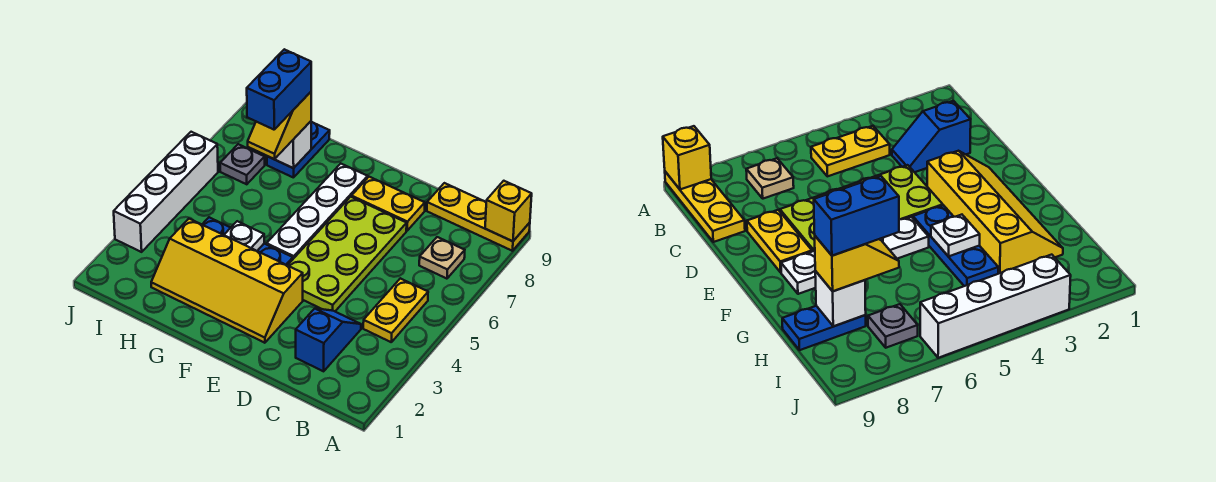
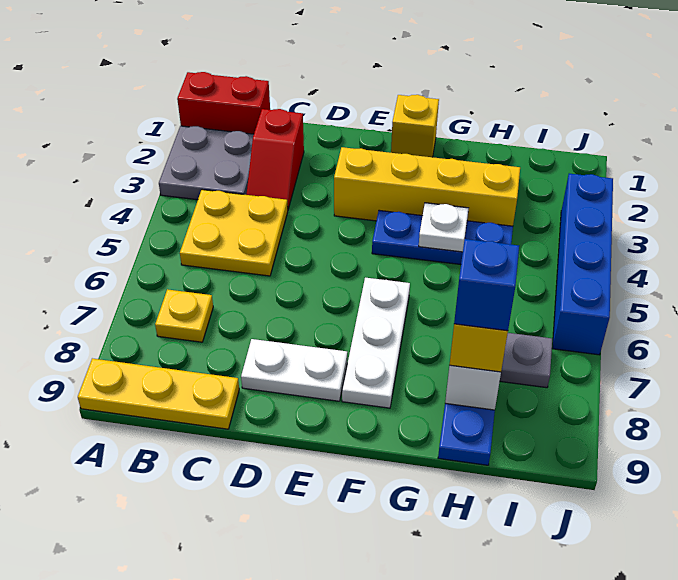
none -> red 1x2 brick [177,72,270,134]
none -> grey 2x2 plate [159,126,254,200]
yellow 1x1 brick [485,181,532,241] -> yellow 1x1 brick moved to [391,95,439,157]
yellow 1x2 plate [363,278,428,342] -> yellow 2x2 plate [180,190,288,276]
tan 1x1 plate [419,237,465,279] -> yellow 1x1 plate [155,289,213,342]
blue 1x2 slope [296,309,361,371] -> red 1x2 slope [247,109,304,209]
lime 2x4 plate [288,197,407,311] -> none
yellow 1x2 plate [351,177,425,231] -> white 1x2 plate [241,339,347,401]
white 1x4 plate [267,164,368,259] -> white 1x3 plate [342,278,410,408]
blue 1x2 brick [247,49,311,130] -> blue 1x1 brick [454,239,519,331]
white 1x4 brick [114,132,218,252] -> blue 1x4 brick [552,174,613,355]

